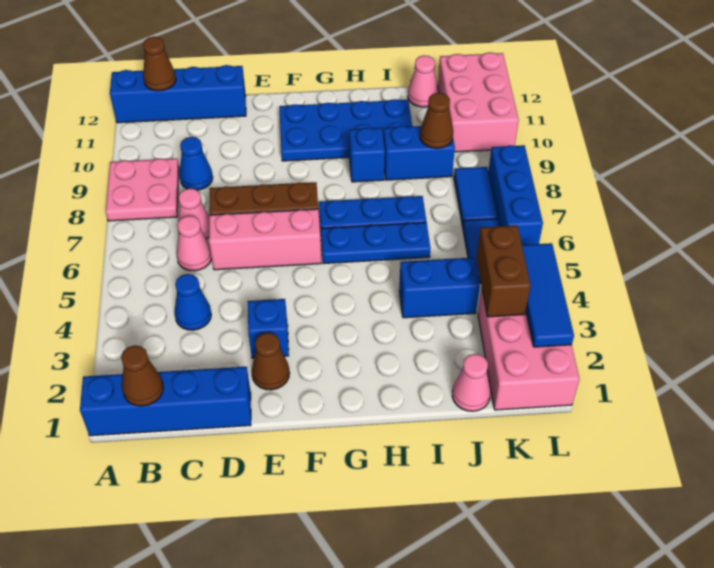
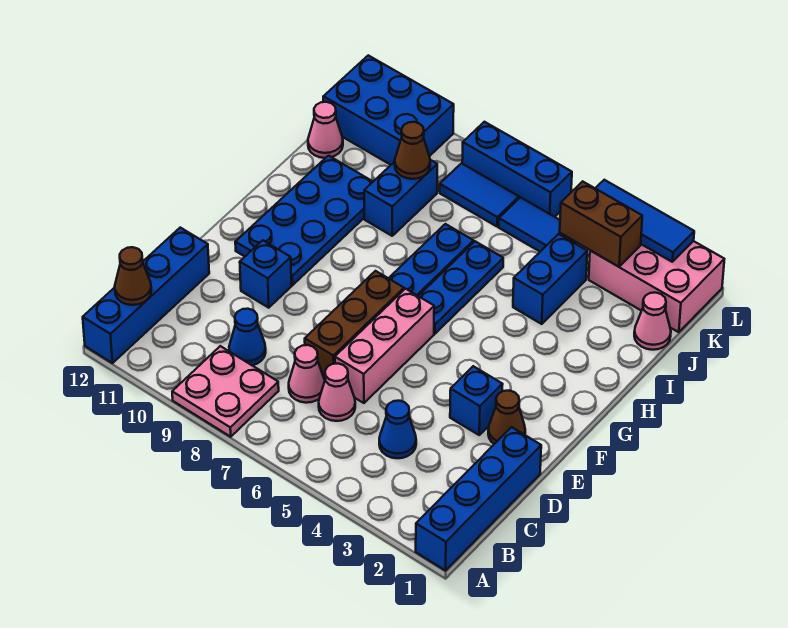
brown 1x1 cone [121,346,163,406] -> none
blue 1x1 brick [349,128,385,182] -> blue 1x1 brick moved to [240,240,291,308]
pink 2x3 brick [438,52,519,152] -> blue 2x3 brick [323,55,454,165]

